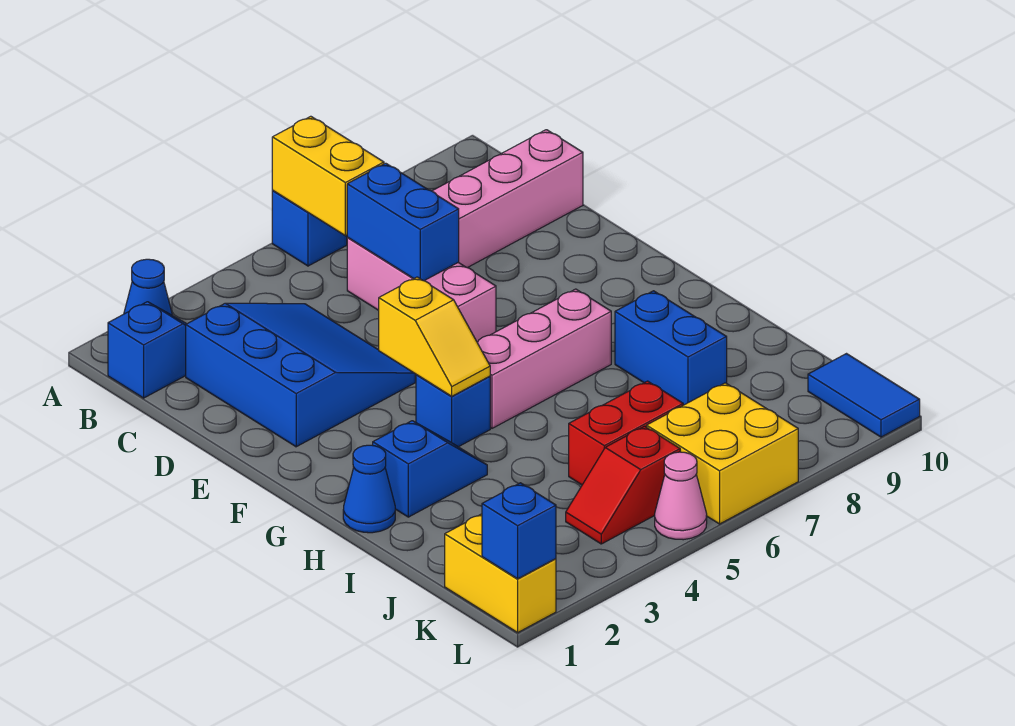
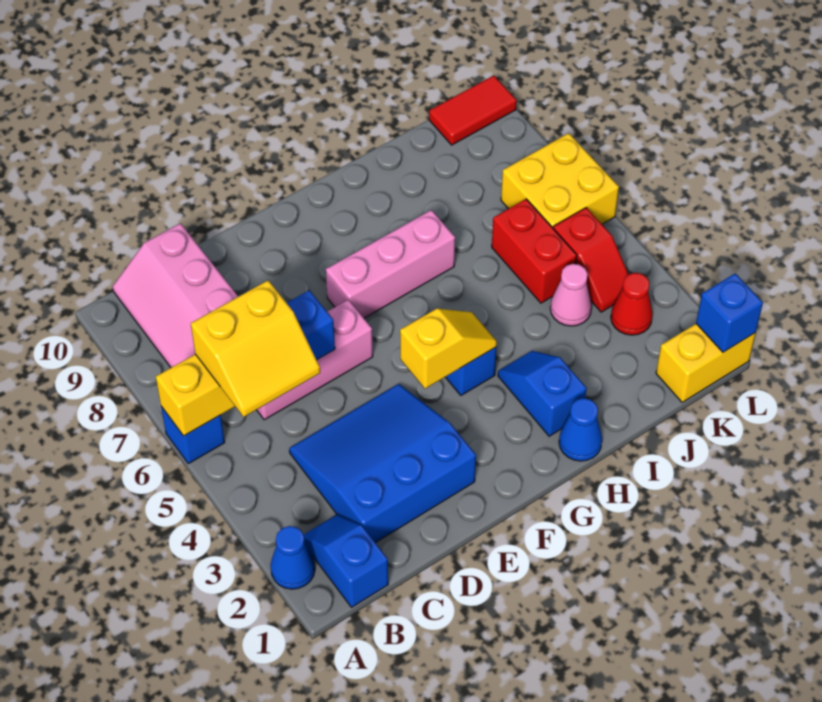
none -> yellow 2x2 slope [191,280,320,417]
pink 1x3 brick [477,289,611,428] -> pink 1x3 brick turned to [326,210,455,318]
blue 1x2 brick [615,291,727,405] -> none
none -> red 1x1 cone [611,273,653,335]
blue 1x2 tile [808,354,920,437] -> red 1x2 tile [429,76,517,145]
pink 1x1 cone [655,452,707,540] -> pink 1x1 cone moved to [550,264,592,326]

